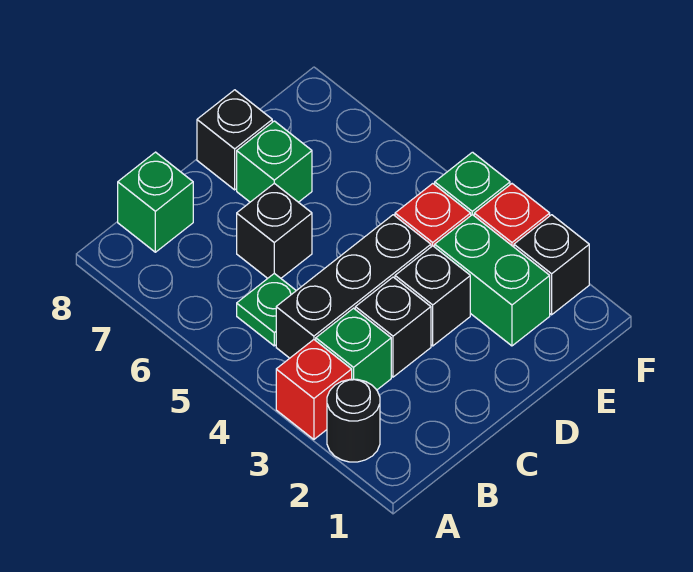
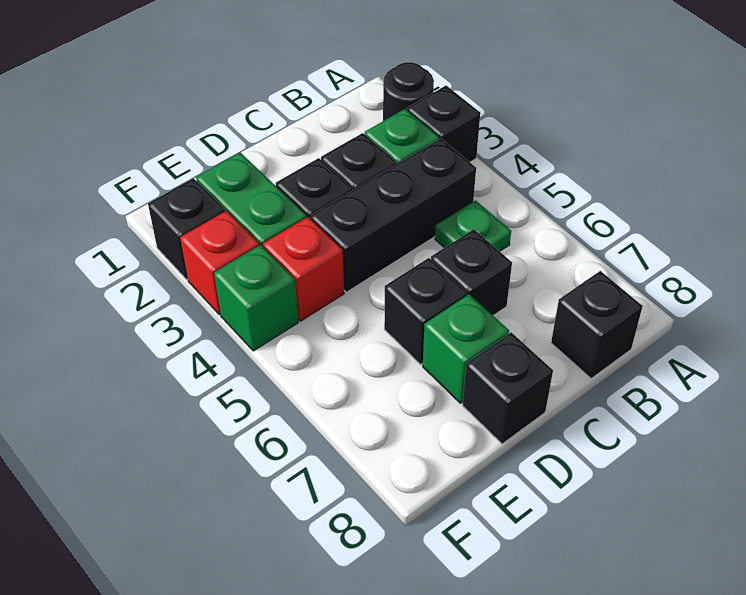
red 1x1 brick [276,340,352,439] -> black 1x1 brick [407,86,480,162]
green 1x1 brick [118,152,193,252] -> black 1x1 brick [551,271,643,379]
none -> black 1x1 brick [384,258,467,364]

